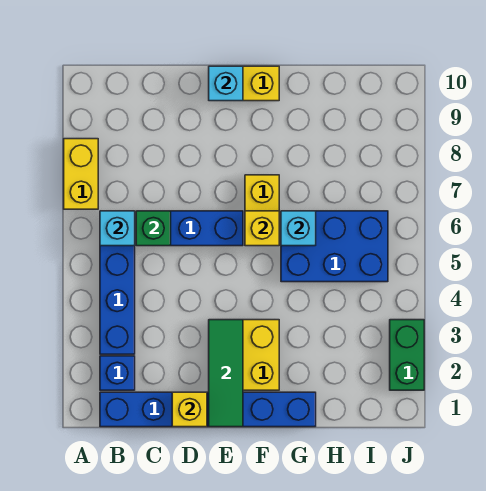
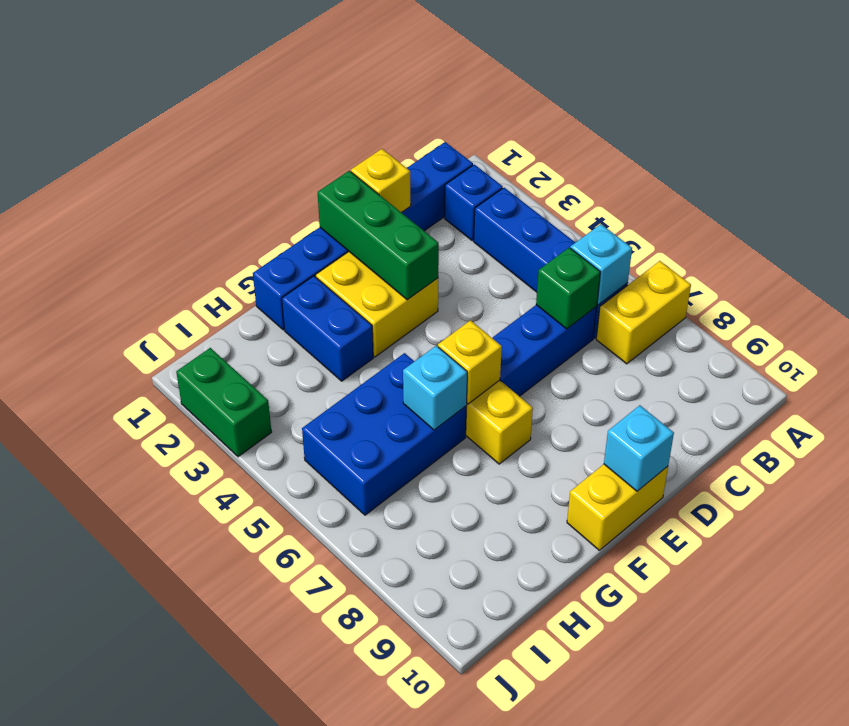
yellow 1x2 brick [64,139,98,209] -> yellow 1x2 brick turned to [596,261,691,364]
green 1x3 tile [209,320,243,427] -> green 1x3 brick [318,171,439,300]
none -> blue 1x2 brick [282,276,373,381]

